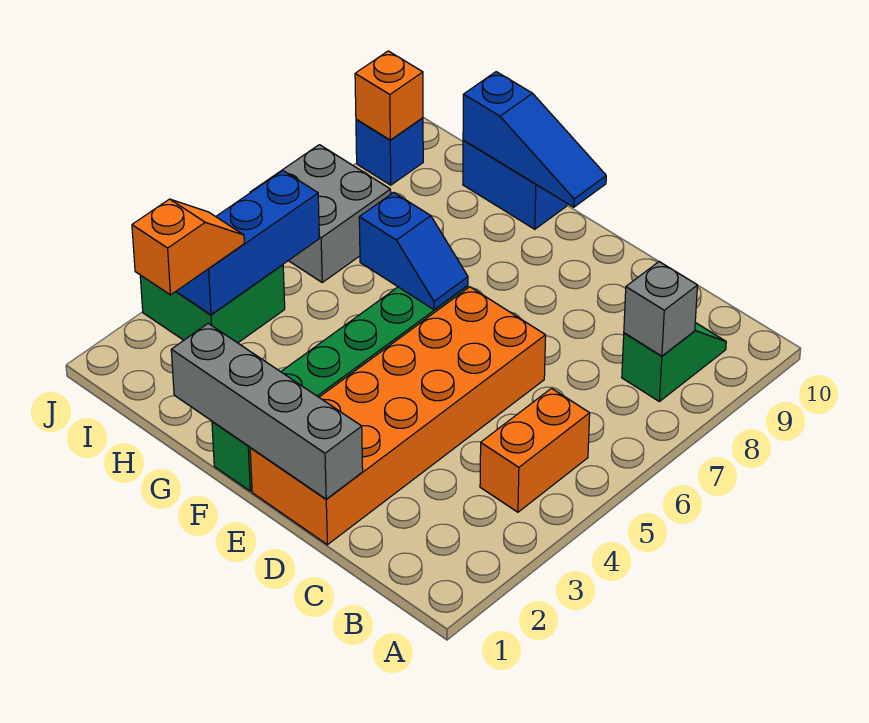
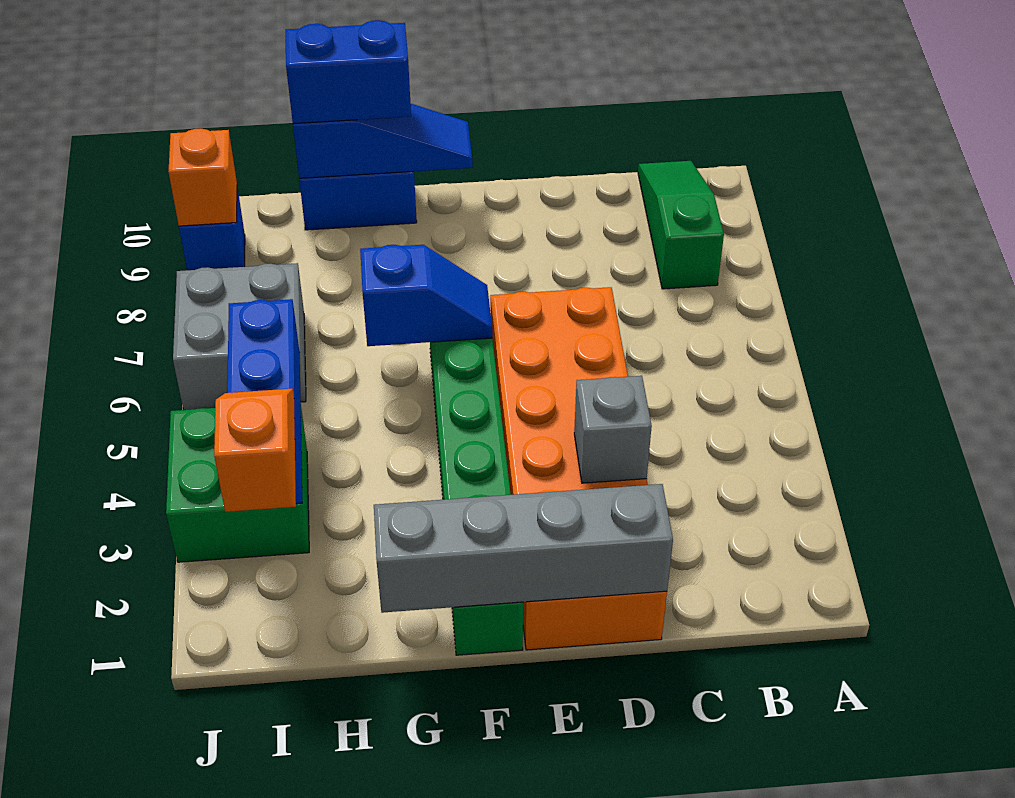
orange 1x2 brick [480,388,590,512] -> none
green 1x2 slope [622,323,726,401] -> green 1x3 slope [638,161,724,289]
grey 1x1 brick [624,262,698,356] -> grey 1x1 brick moved to [574,376,652,483]
none -> blue 1x2 brick [286,20,411,124]

